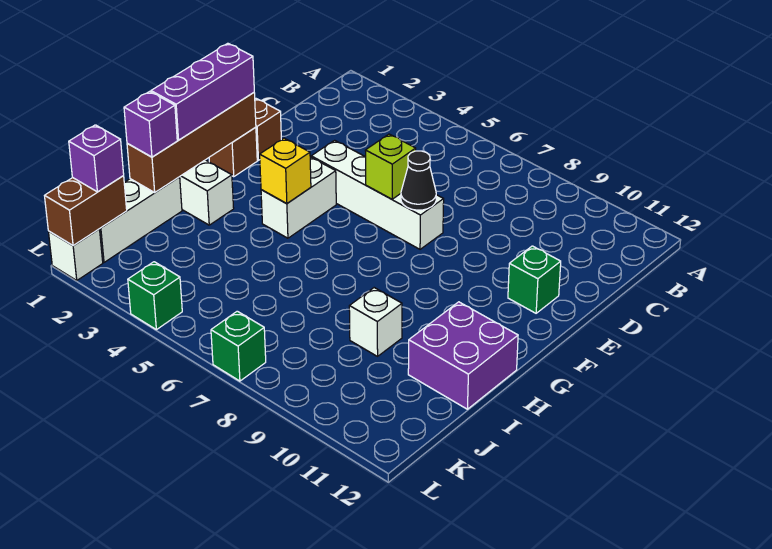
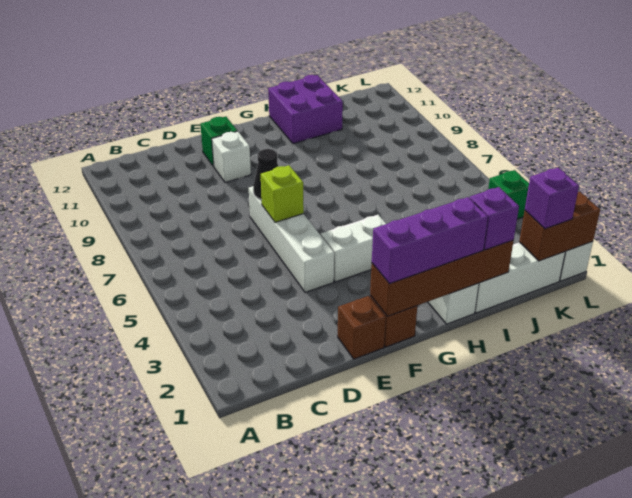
yellow 1x1 brick [260,138,311,204] -> none
white 1x1 brick [349,288,402,356] -> white 1x1 brick moved to [212,131,251,182]
green 1x1 brick [211,311,266,381] -> none

